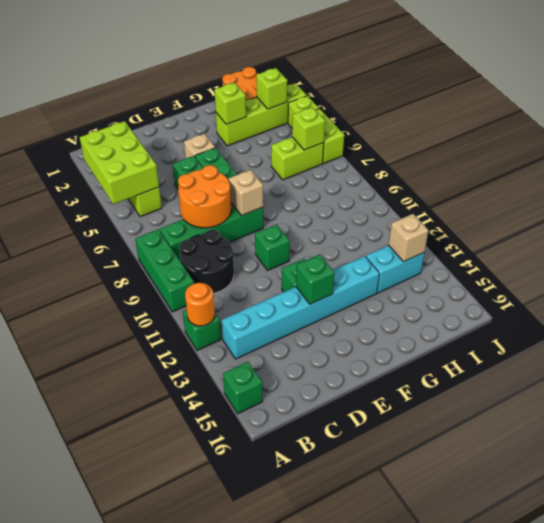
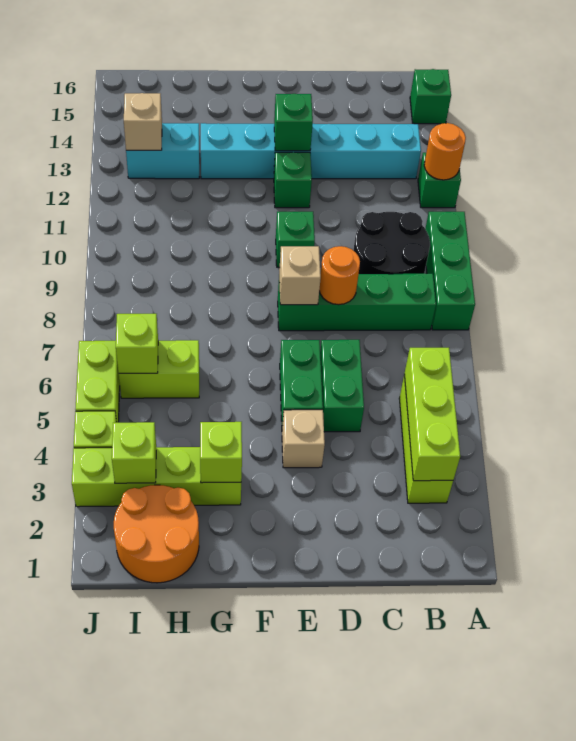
lime 2x3 brick [80,121,159,204] -> lime 1x3 brick [404,348,460,481]
orange 2x2 round brick [178,165,231,228] -> orange 1x1 round brick [319,246,360,305]

